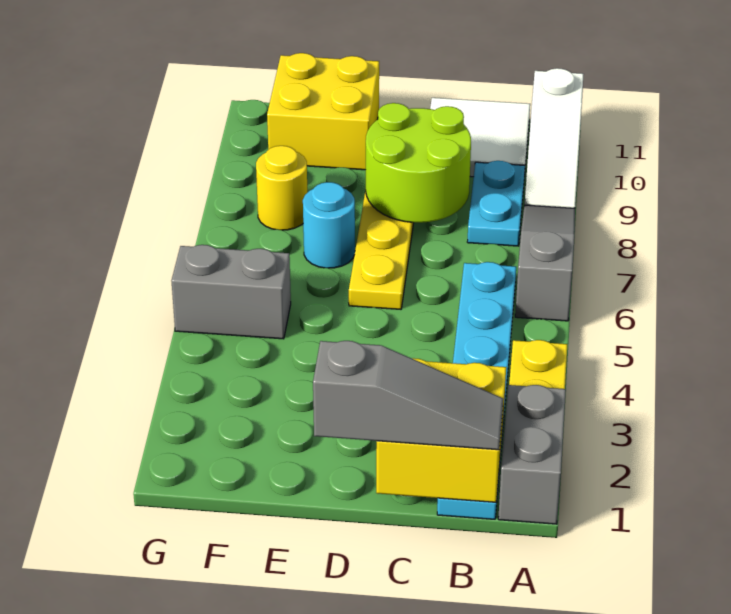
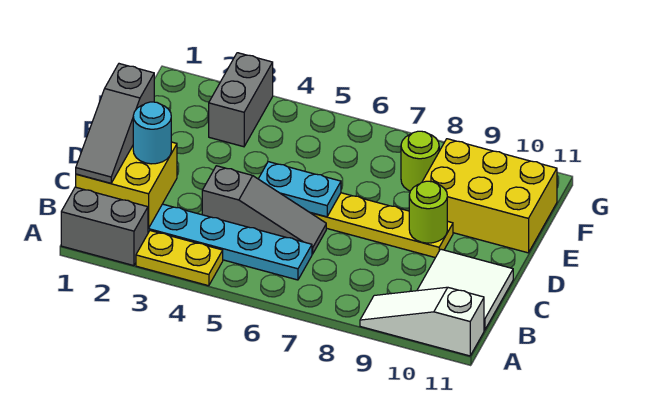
grey 1x3 slope [515,205,575,321] -> grey 1x3 slope moved to [202,166,326,254]
cyan 1x2 plate [467,161,525,246] -> cyan 1x2 plate moved to [259,162,341,217]
lime 2x2 round brick [366,103,471,223] -> lime 1x1 round brick [409,181,447,243]
cyan 1x1 round brick [303,182,355,268] -> cyan 1x1 round brick moved to [133,102,171,164]
yellow 2x2 brick [267,53,379,170] -> yellow 2x3 brick [422,139,557,253]
grey 1x2 brick [172,245,291,339] -> grey 1x2 brick moved to [209,53,273,147]
yellow 1x1 round brick [256,146,307,230] -> lime 1x1 round brick [401,131,439,191]

